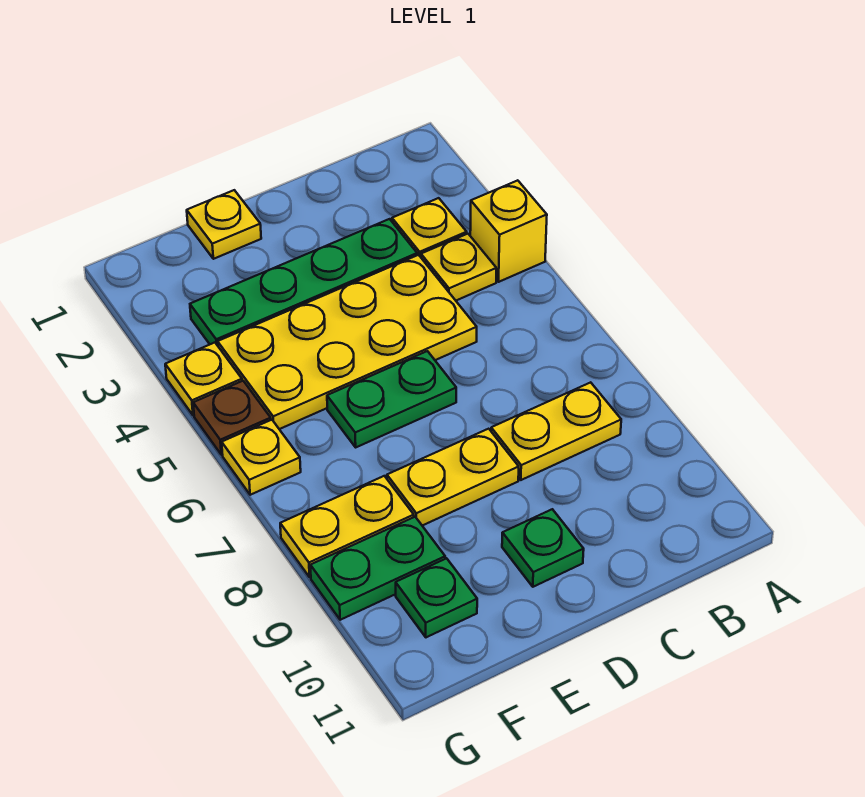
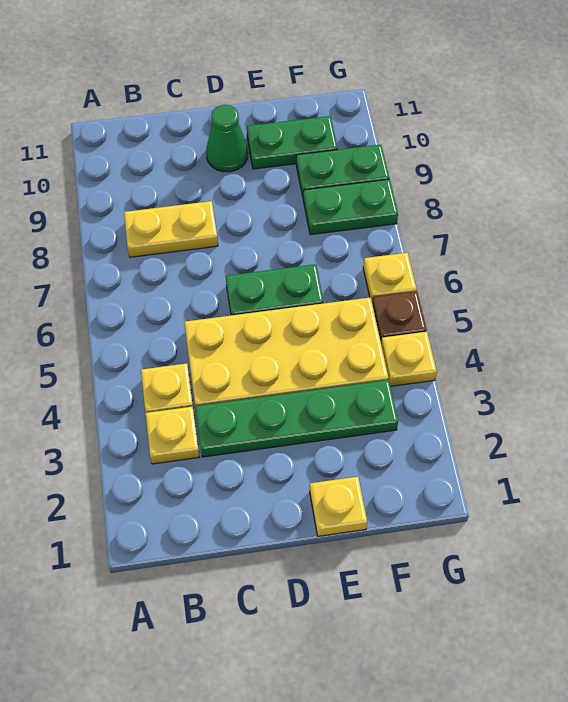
yellow 1x1 brick [470,180,547,282] -> none
yellow 1x2 plate [387,429,519,526] -> none
green 1x1 plate [502,509,584,587] -> green 1x1 cone [206,105,248,172]
yellow 1x2 plate [280,476,414,577] -> green 1x2 plate [303,179,398,235]
green 1x1 plate [396,558,477,637] -> green 1x2 plate [247,116,338,169]

